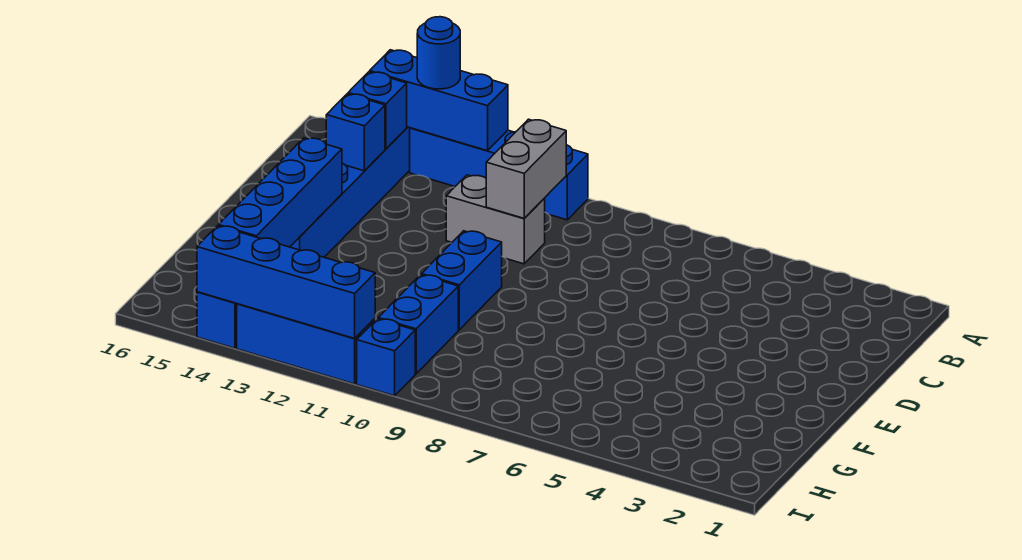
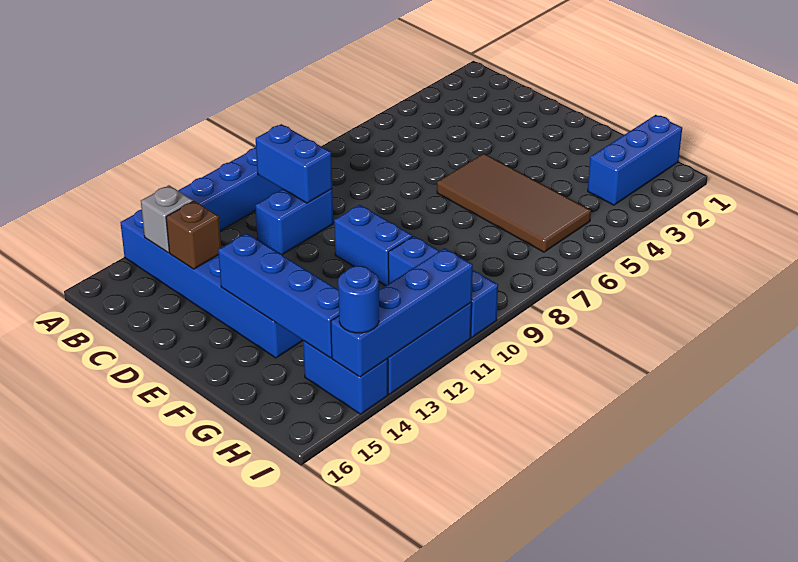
blue 1x3 brick [370,50,508,151] -> blue 1x3 brick moved to [588,115,682,205]
blue 1x1 round brick [417,17,460,89] -> blue 1x1 round brick moved to [338,266,379,333]
grey 1x2 brick [486,119,566,218] -> blue 1x2 brick [256,124,332,203]
blue 1x1 brick [348,72,407,149] -> grey 1x1 brick [141,185,193,253]
grey 1x2 brick [446,175,545,264] -> blue 1x2 brick [255,189,333,255]
blue 1x1 brick [326,94,385,171] -> brown 1x1 brick [166,201,221,269]
none -> brown 2x4 tile [437,154,591,252]

